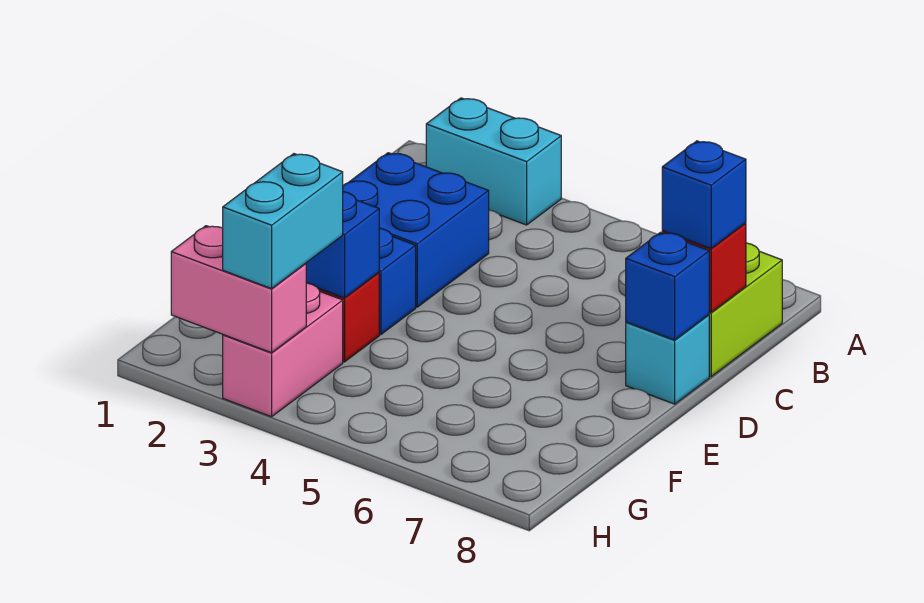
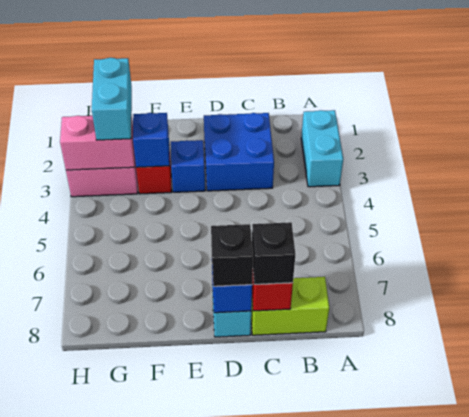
blue 1x1 brick [662,141,746,248] -> black 1x1 brick [252,222,295,284]
none -> black 1x1 brick [211,224,253,286]
cyan 1x2 brick [223,154,343,289] -> cyan 1x2 brick turned to [92,58,132,140]
pink 1x2 brick [171,226,306,353] -> pink 1x2 brick turned to [60,115,135,170]

